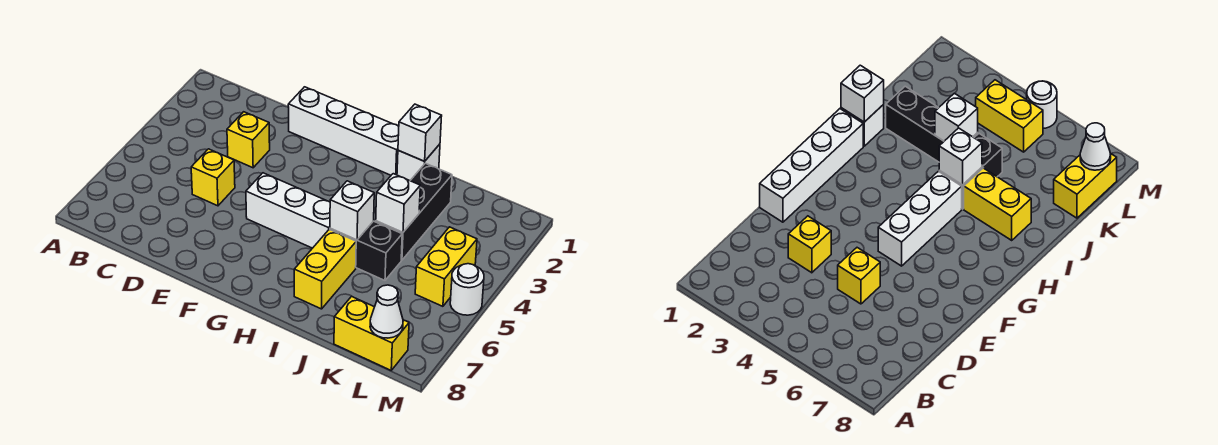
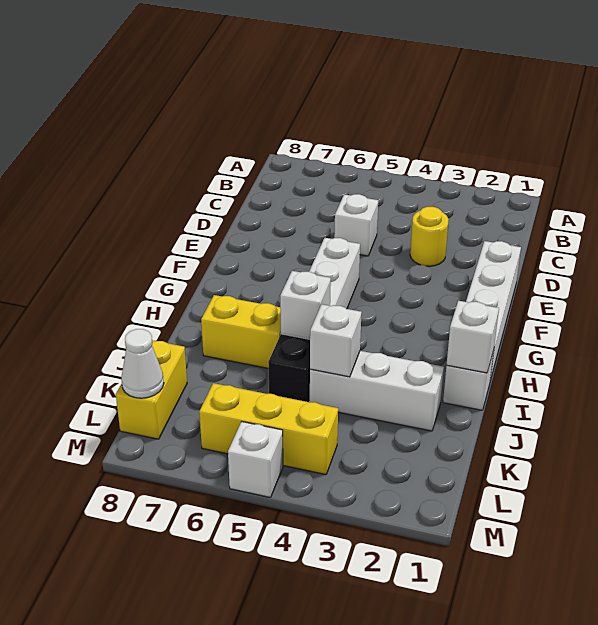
yellow 1x1 brick [227,112,270,168] -> yellow 1x1 round brick [410,206,449,266]
yellow 1x1 brick [191,149,235,206] -> white 1x1 brick [334,194,378,256]
black 1x3 brick [376,163,452,260] -> white 1x3 brick [310,351,444,431]
yellow 1x2 brick [415,227,477,306] -> yellow 1x3 brick [199,383,338,475]
white 1x1 round brick [450,264,484,315] -> white 1x1 brick [228,422,283,497]

